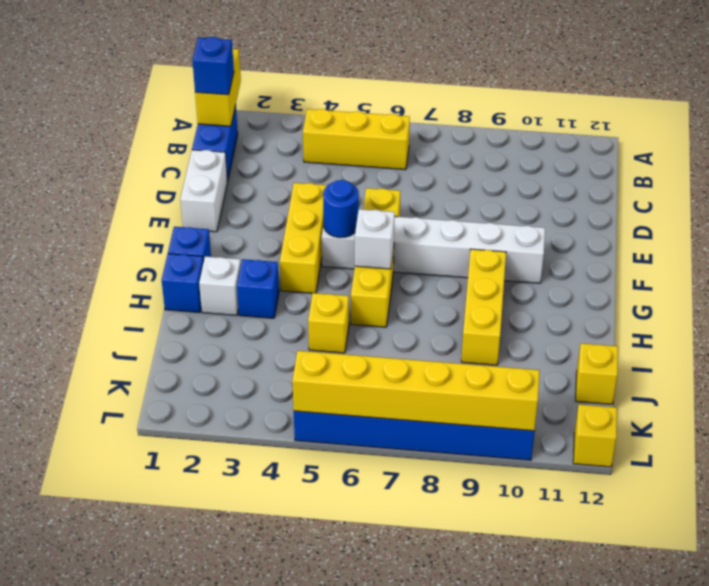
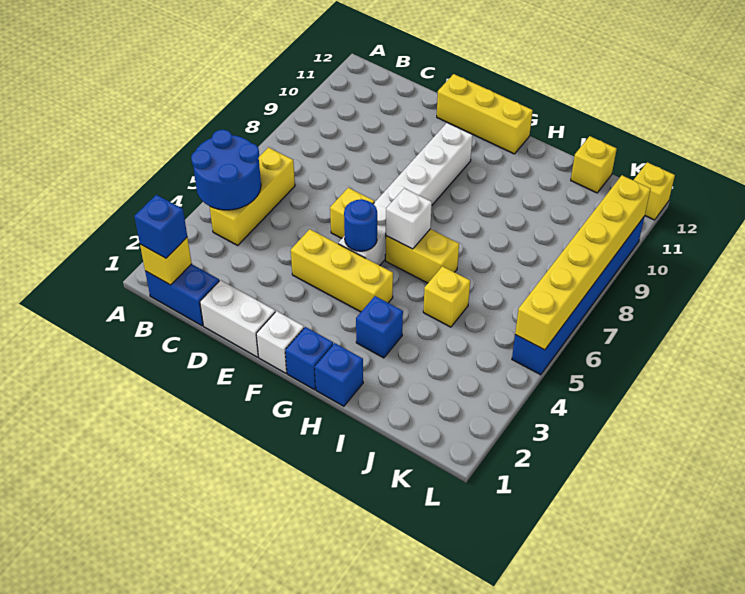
yellow 1x2 brick [195,49,241,126] -> yellow 1x1 brick [140,237,192,285]
none -> blue 2x2 round brick [191,130,261,210]
yellow 1x3 brick [461,249,506,365] -> yellow 1x3 brick moved to [437,74,533,154]
white 1x1 brick [199,256,241,315] -> white 1x1 brick moved to [256,311,304,373]

